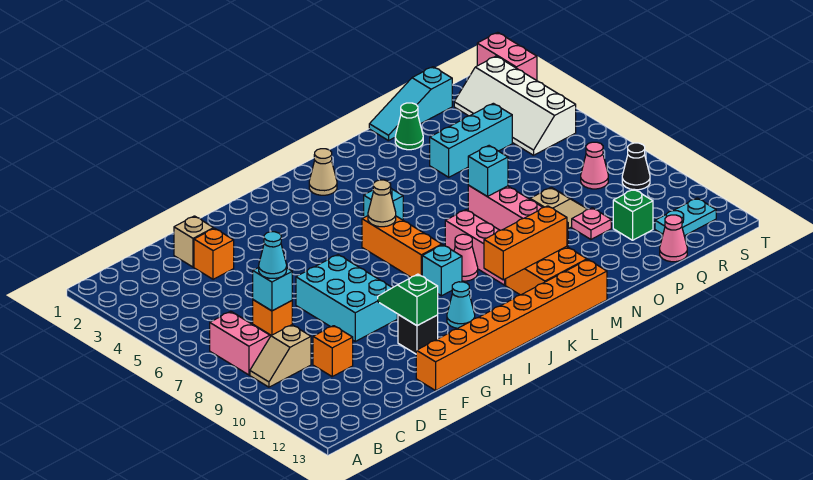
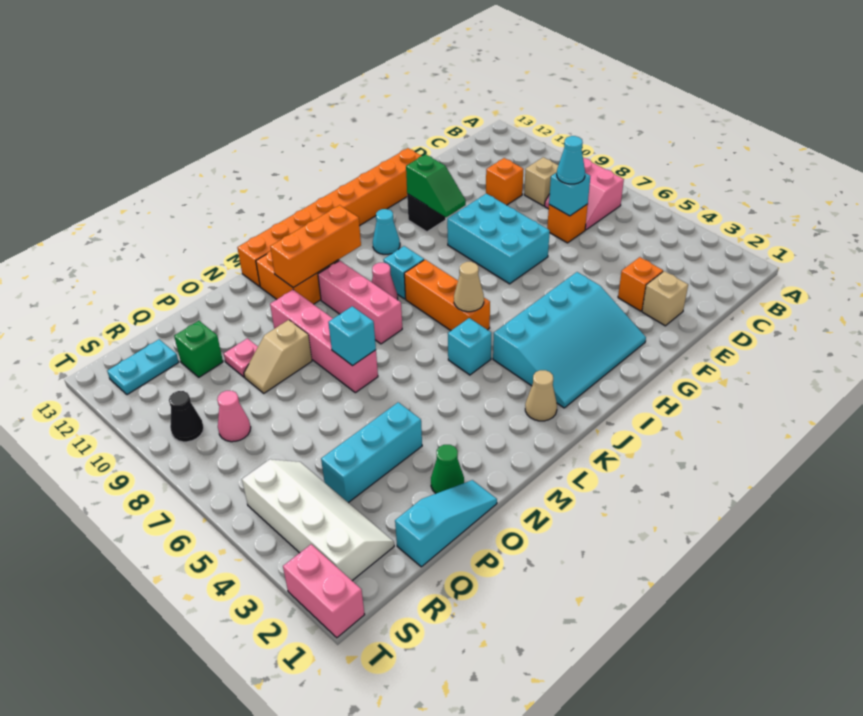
none -> cyan 3x4 slope [493,272,646,408]
pink 1x1 cone [660,215,687,262] -> none

